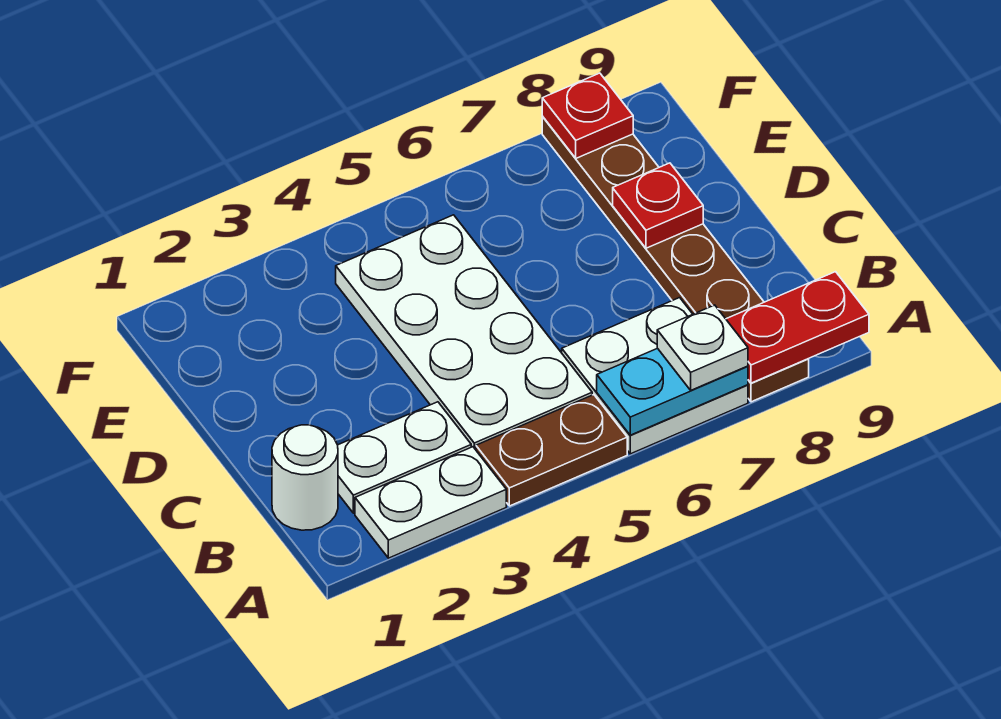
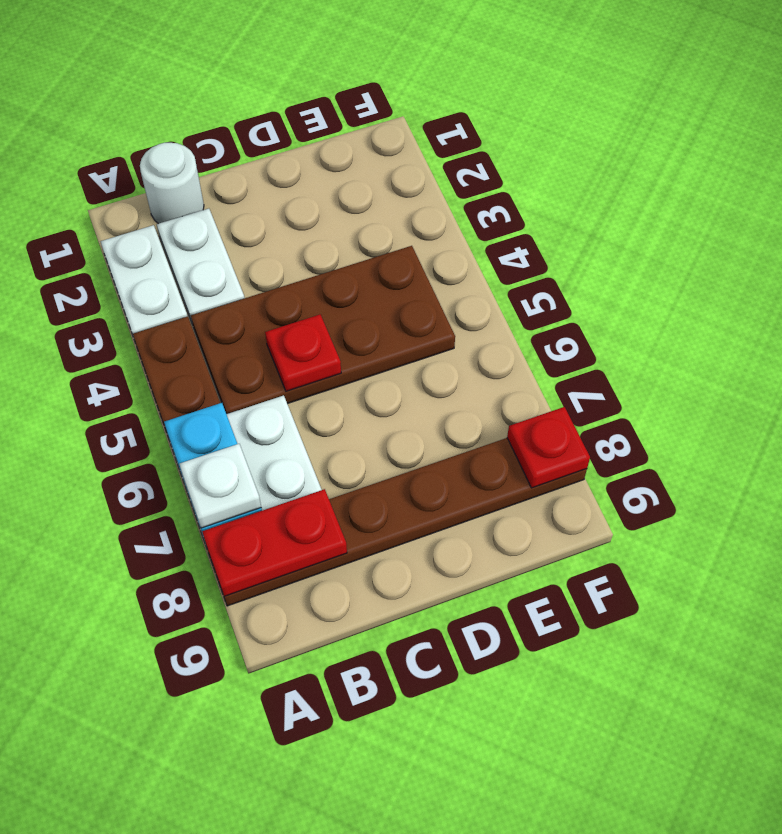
red 1x2 plate [726,272,869,383] -> red 1x2 plate turned to [202,489,347,596]
white 2x4 plate [336,215,592,450] -> brown 2x4 plate [191,246,455,414]
red 1x1 plate [613,163,703,248] -> red 1x1 plate moved to [265,315,341,391]

